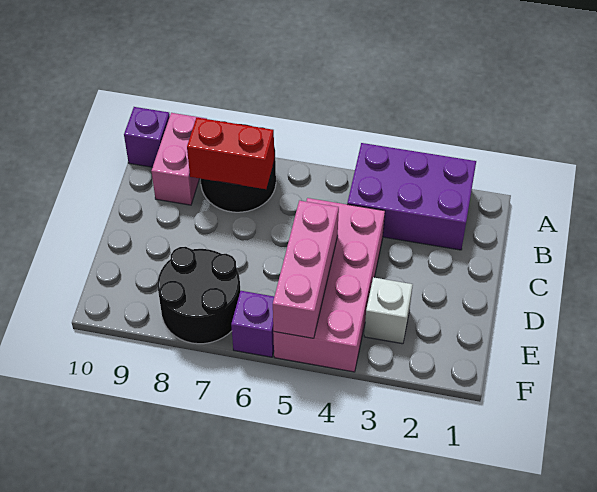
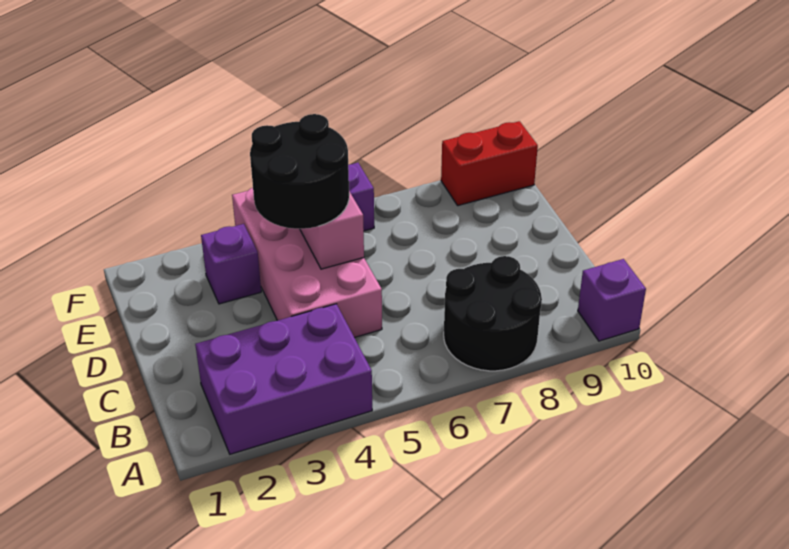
pink 1x2 brick [151,113,207,205] -> none
red 1x2 brick [187,118,274,189] -> red 1x2 brick moved to [441,121,538,206]
white 1x1 brick [364,277,413,344] -> purple 1x1 brick [201,224,261,304]
black 2x2 round brick [157,247,240,344] -> black 2x2 round brick moved to [250,114,349,229]

